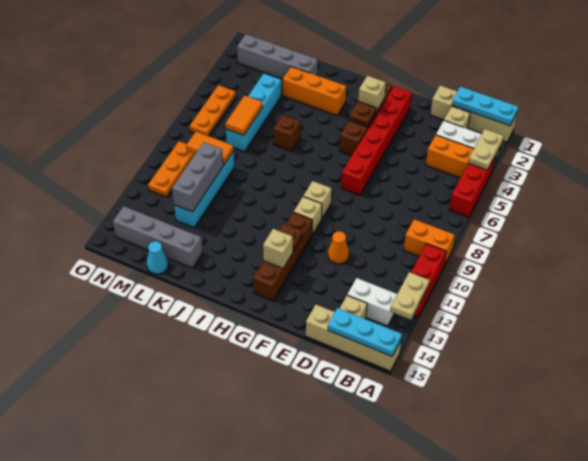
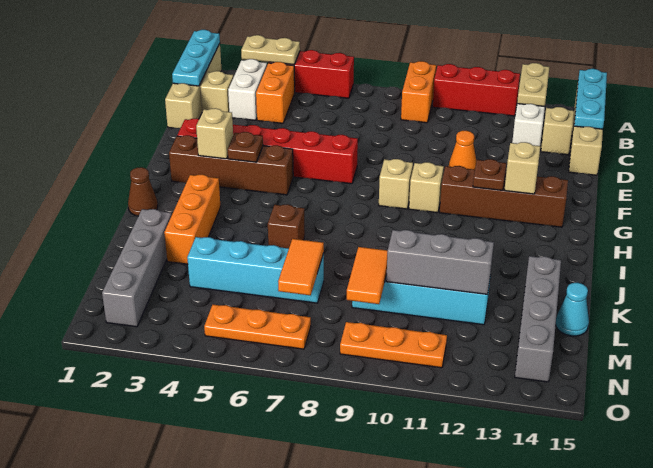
tan 1x2 plate [391,272,430,320] -> tan 1x2 plate turned to [517,63,550,106]
none -> brown 1x1 cone [128,167,158,216]
orange 1x2 tile [225,95,263,135] -> orange 1x2 tile turned to [278,239,324,295]

